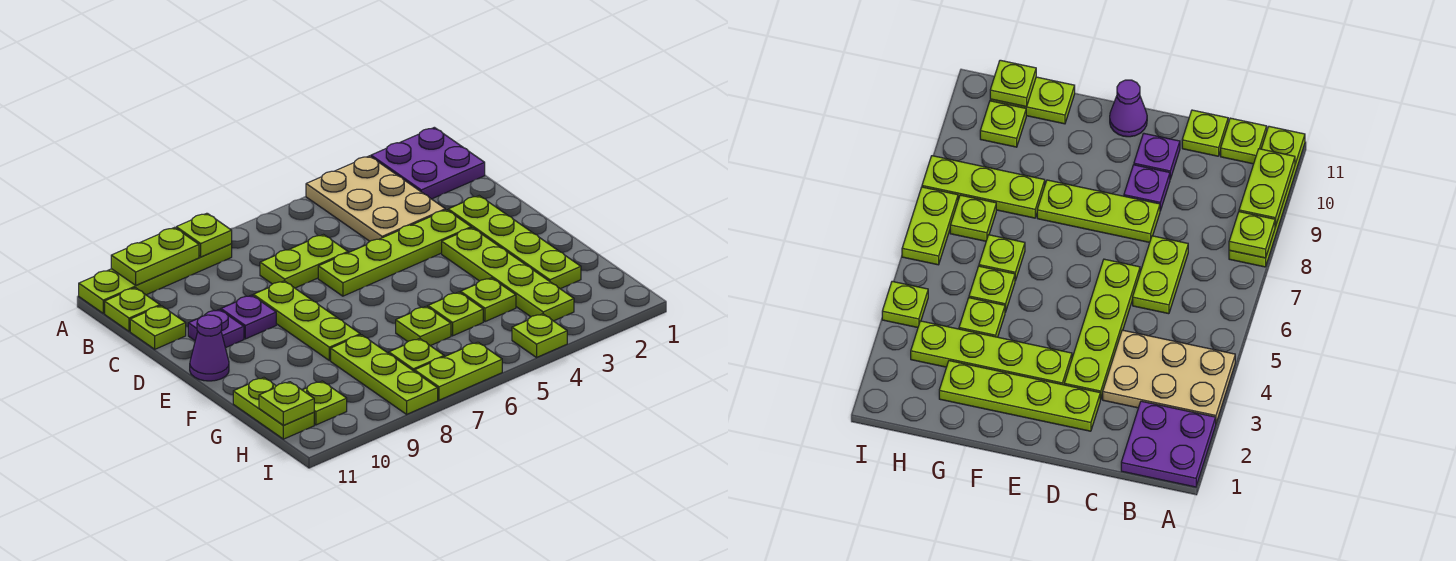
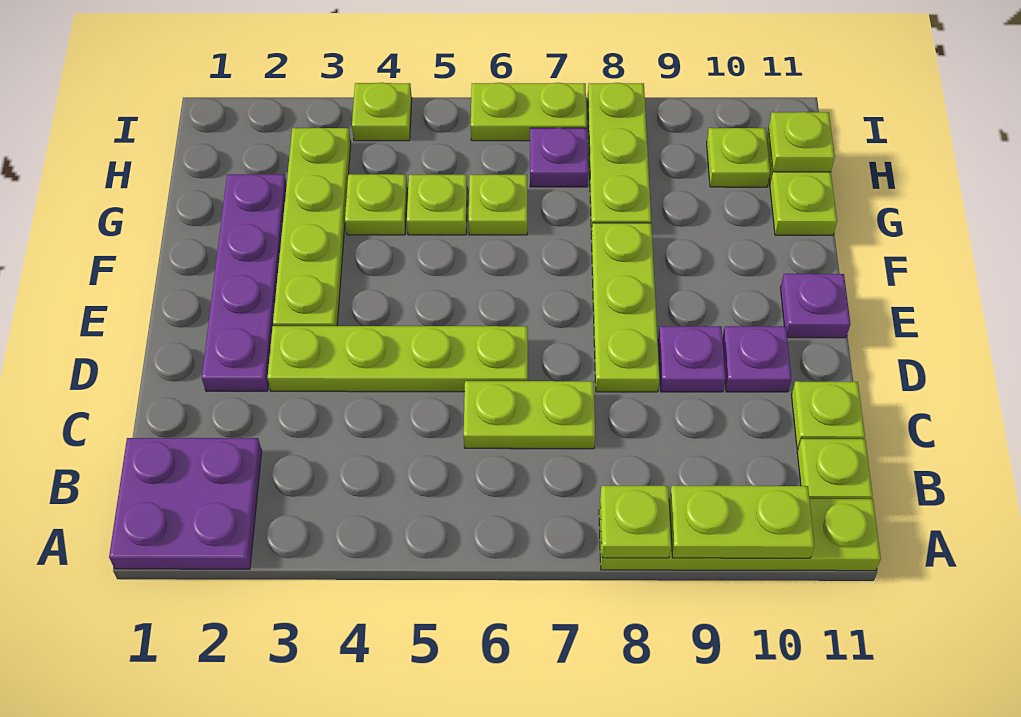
tan 2x3 plate [306,156,445,241] -> none
lime 1x4 plate [448,196,581,289] -> purple 1x4 plate [202,174,287,391]
purple 1x1 cone [190,315,229,381] -> purple 1x1 plate [780,274,850,338]
lime 1x1 plate [389,339,444,372] -> purple 1x1 plate [530,128,588,187]

